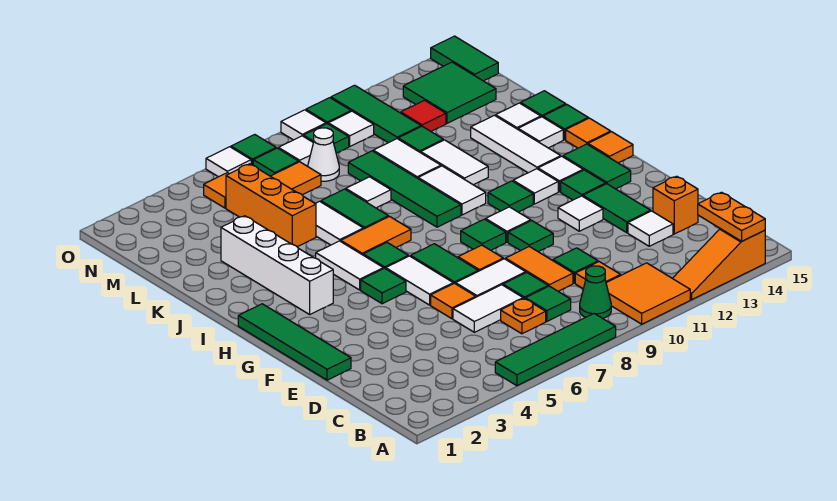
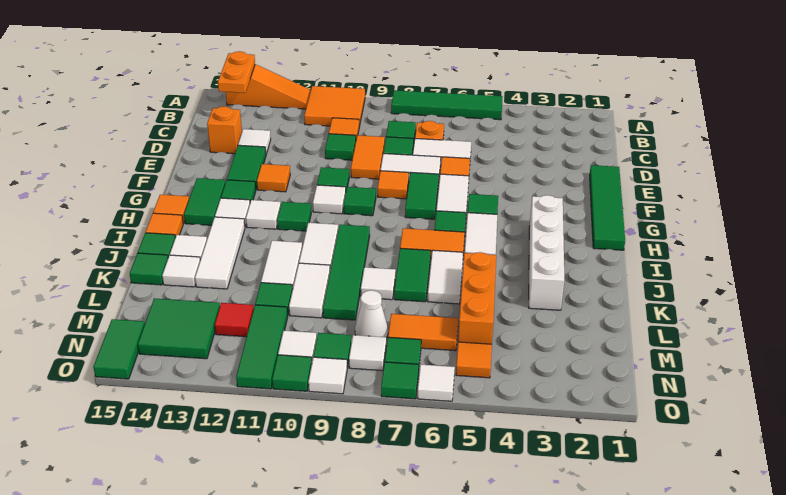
green 1x1 cone [580,266,611,318] -> none
white 1x1 tile [558,196,603,231] -> orange 1x1 tile [257,164,290,192]

